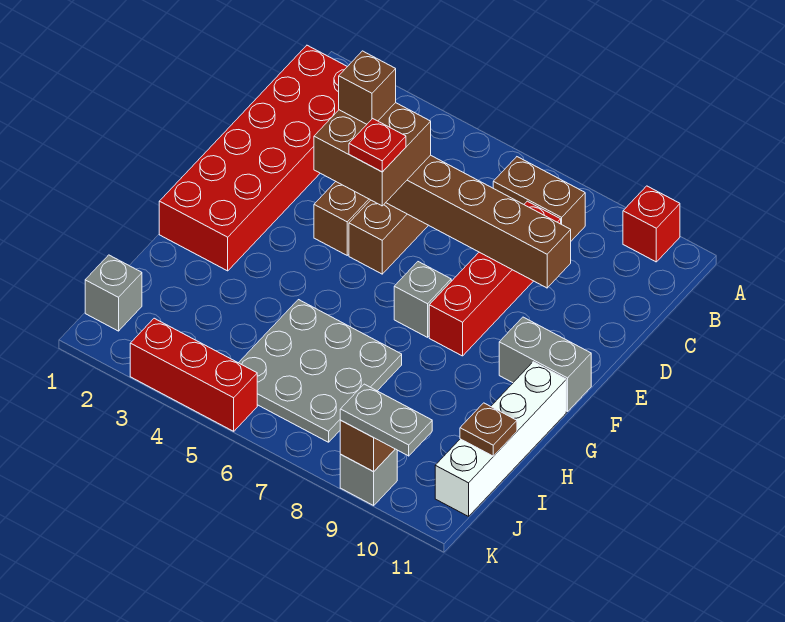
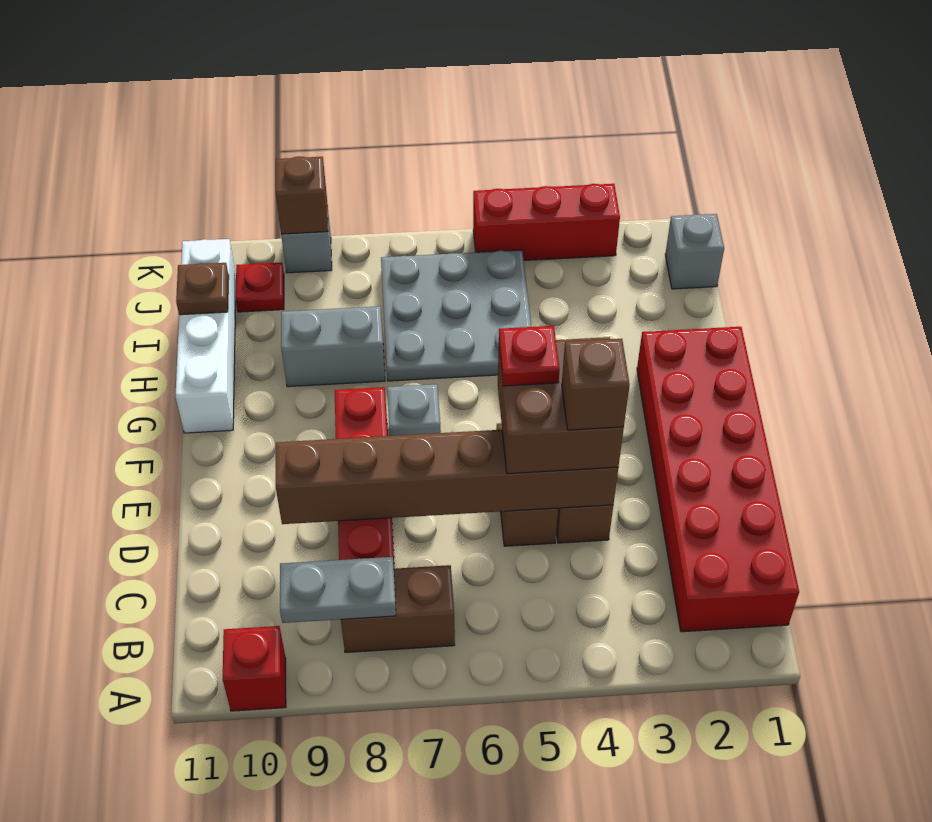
grey 1x2 brick [499,317,591,412] -> grey 1x2 brick moved to [281,306,385,387]
none -> red 1x1 plate [236,262,284,312]
grey 1x2 plate [340,384,432,456] -> grey 1x2 plate moved to [280,557,396,623]

